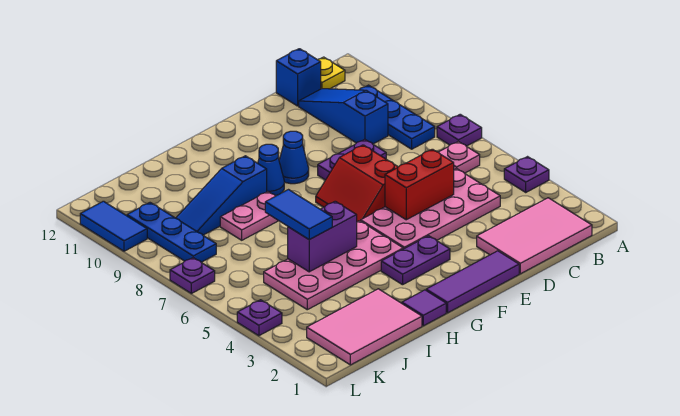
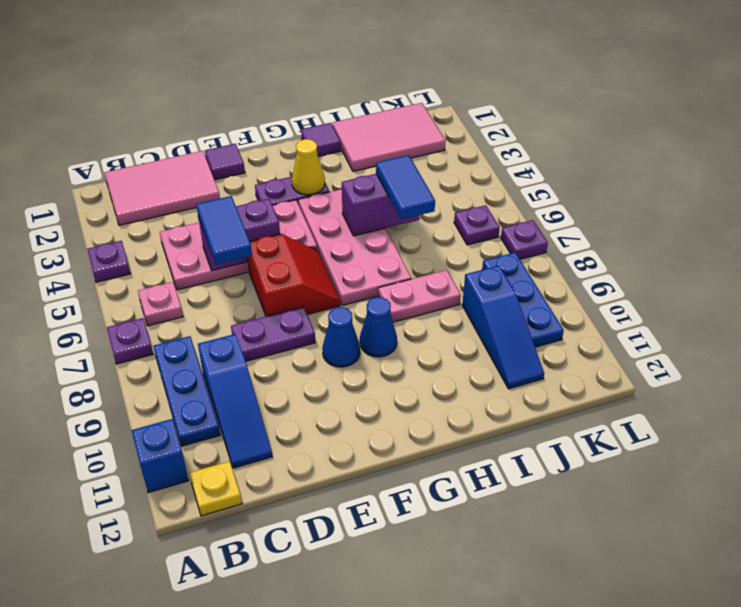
blue 1x1 brick [276,49,321,106] -> blue 1x1 brick moved to [131,419,189,493]
red 1x2 brick [385,149,454,220] -> purple 1x2 brick [198,199,280,271]
purple 1x3 tile [426,251,519,313] -> purple 1x1 tile [205,144,245,180]
none -> yellow 1x1 cone [292,139,325,195]
pink 2x4 plate [264,221,403,310] -> pink 2x4 plate turned to [298,189,411,305]
blue 1x3 slope [176,156,267,235] -> blue 1x3 slope turned to [462,266,544,389]
purple 1x1 plate [237,300,282,336] -> purple 1x1 plate moved to [454,205,500,245]
blue 1x2 tile [80,201,147,251] -> blue 1x2 tile moved to [196,196,252,265]

